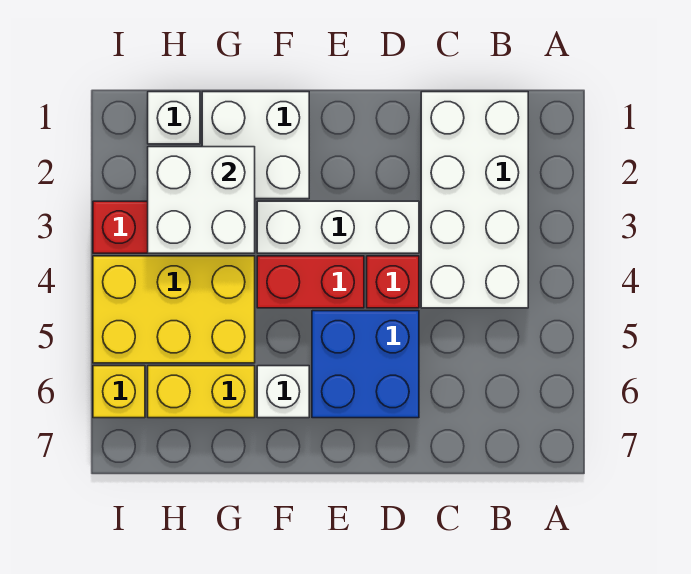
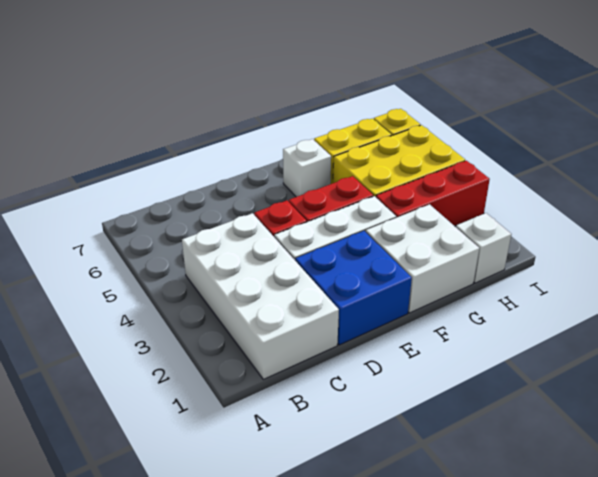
blue 2x2 brick [312,311,419,418] -> blue 2x2 brick moved to [295,231,412,345]
white 2x2 brick [148,147,255,253] -> none

